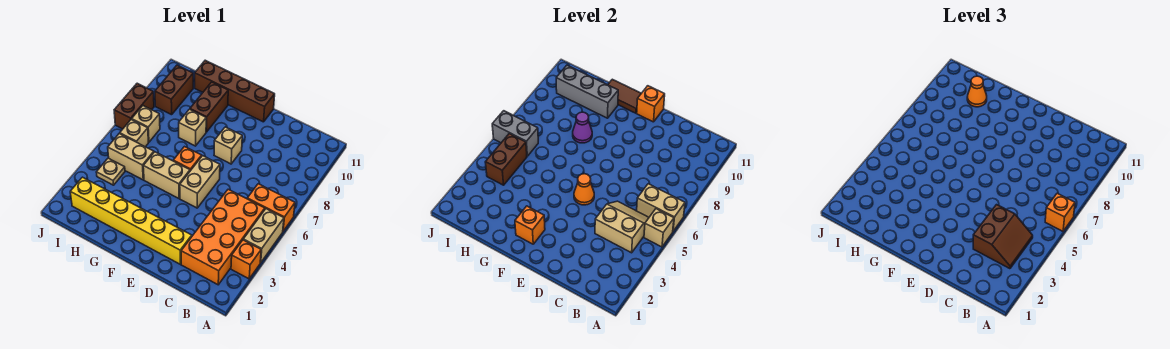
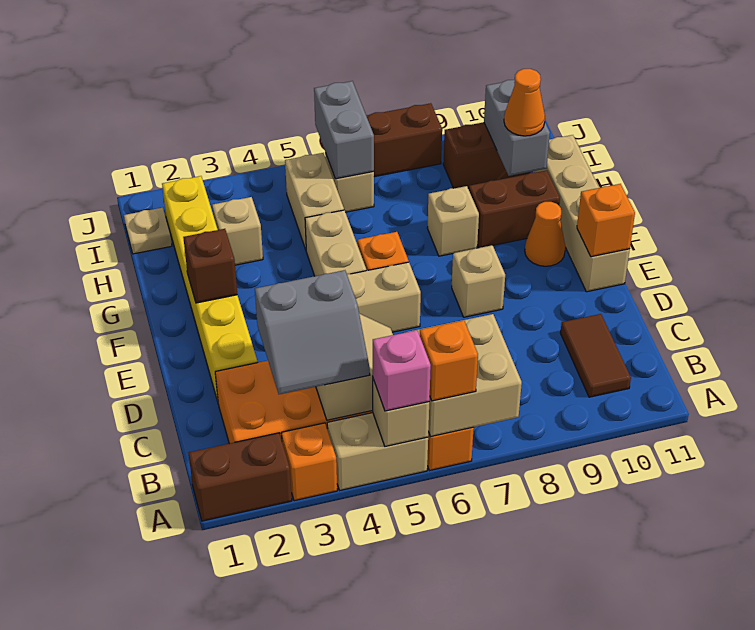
none -> pink 1x1 brick [373,330,431,411]
tan 1x2 brick [637,184,685,231] -> tan 2x2 brick [409,314,522,437]
brown 2x2 slope [973,205,1033,269] -> grey 2x2 slope [255,270,370,394]
orange 1x1 cone [574,174,594,205] -> orange 1x1 cone moved to [525,202,565,266]
brown 1x4 brick [195,60,275,122] -> tan 1x4 brick [533,135,630,292]
orange 1x1 brick [515,206,545,244] -> brown 1x1 brick [183,229,237,303]
brown 1x2 tile [608,79,641,113] -> brown 1x2 tile moved to [560,314,631,397]
purple 1x1 cone [573,112,592,143] -> none
grey 1x3 brick [556,65,618,118] -> grey 1x2 brick [484,80,550,176]
tan 1x1 plate [96,158,125,185] -> tan 1x1 plate moved to [124,208,172,254]
brown 1x2 brick [485,134,527,185] -> brown 1x2 brick moved to [189,433,292,521]
tan 1x1 brick [132,106,160,142] -> tan 1x1 brick moved to [212,197,263,265]

